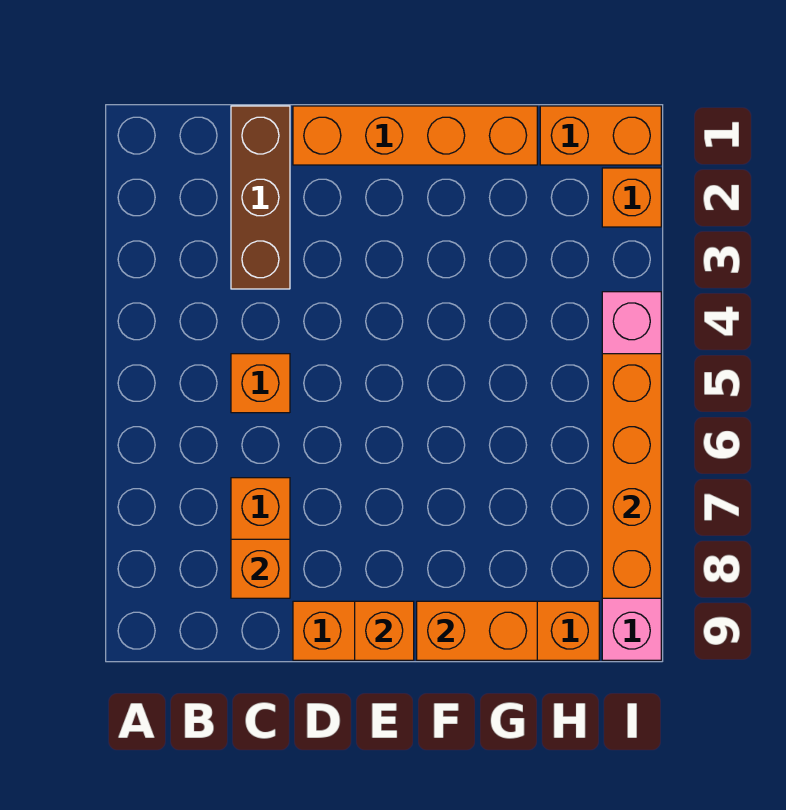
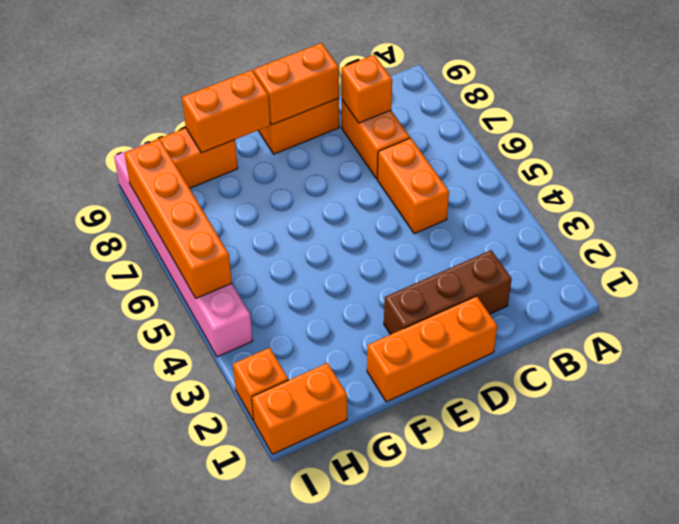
brown 1x3 brick [231,106,290,289] -> brown 1x3 brick turned to [384,250,512,335]
orange 1x1 brick [231,354,290,413] -> orange 1x2 brick [378,138,449,234]
orange 1x4 brick [293,106,537,165] -> orange 1x3 brick [367,296,497,402]
orange 1x1 brick [355,601,414,660] -> orange 1x2 brick [254,43,339,125]

